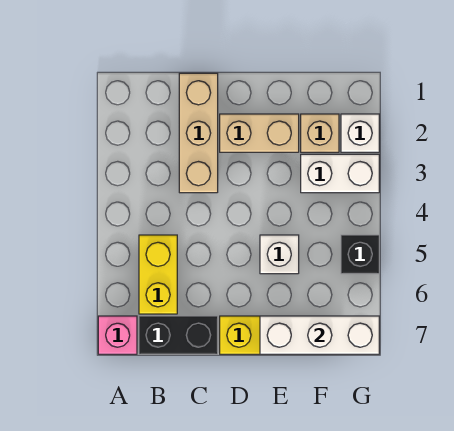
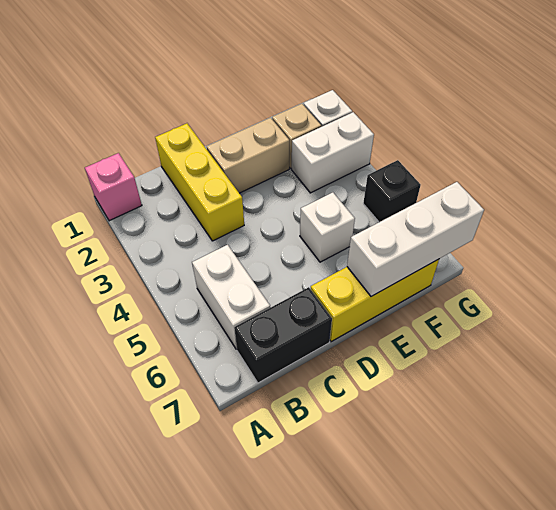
pink 1x1 brick [98,316,137,354] -> pink 1x1 brick moved to [85,153,142,221]
yellow 1x2 brick [139,235,177,314] -> white 1x2 brick [192,245,270,349]
tan 1x3 brick [179,73,218,193] -> yellow 1x3 brick [155,123,244,241]

